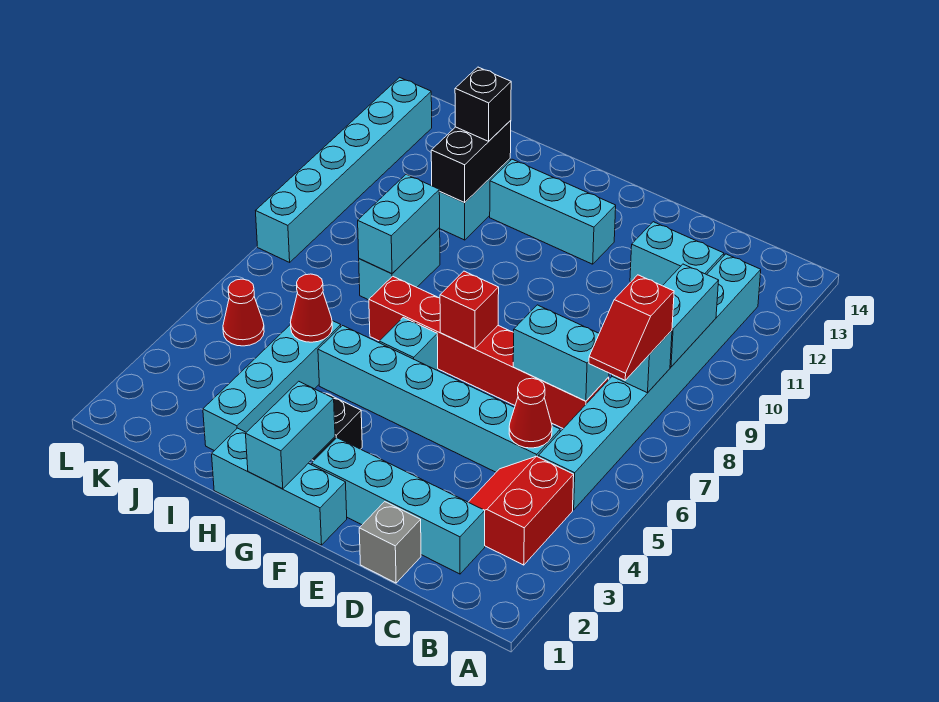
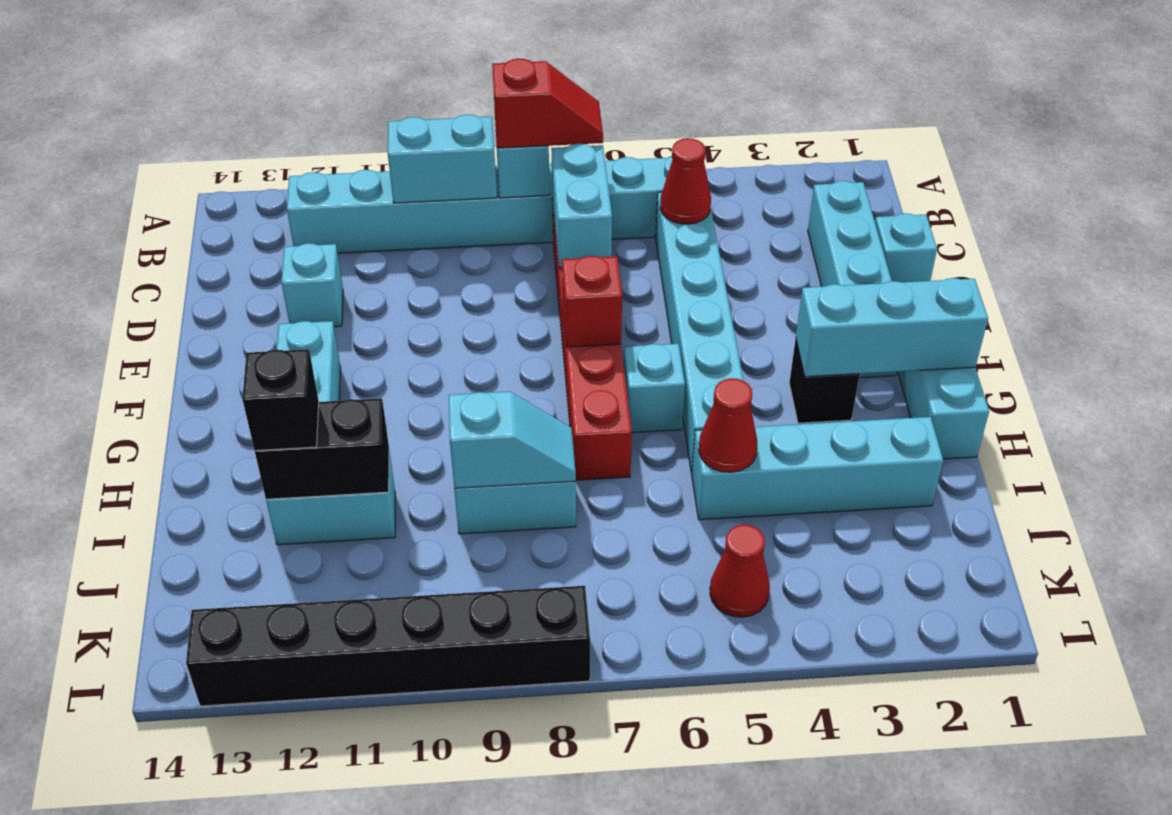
red 2x2 slope [469,456,574,565] -> none
cyan 1x2 brick [630,222,724,286] -> cyan 1x1 brick [281,243,343,327]
grey 1x1 brick [359,502,421,583] -> cyan 1x1 brick [875,213,937,282]
cyan 1x2 brick [246,381,335,489] -> cyan 1x3 brick [796,278,988,377]
cyan 1x2 brick [358,174,440,274] -> cyan 1x2 slope [449,391,576,488]
cyan 1x6 brick [256,77,432,262] -> black 1x6 brick [186,586,590,706]

